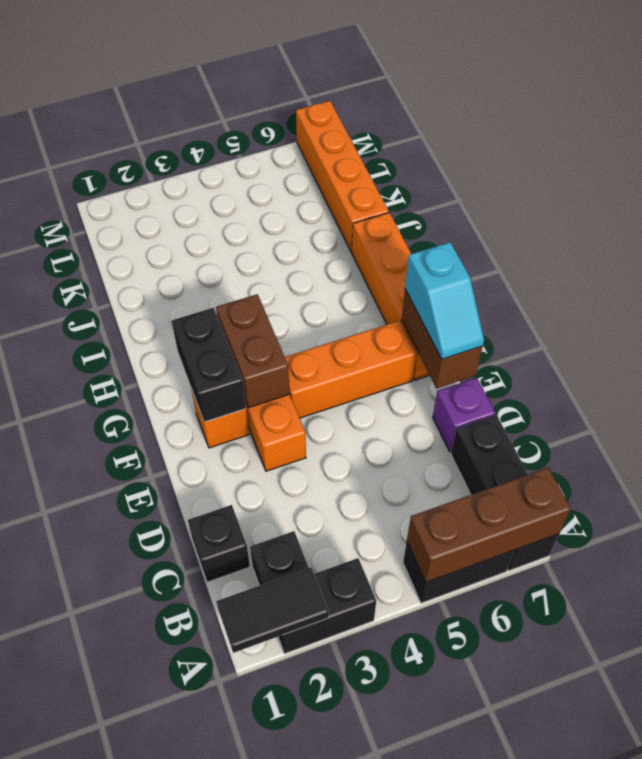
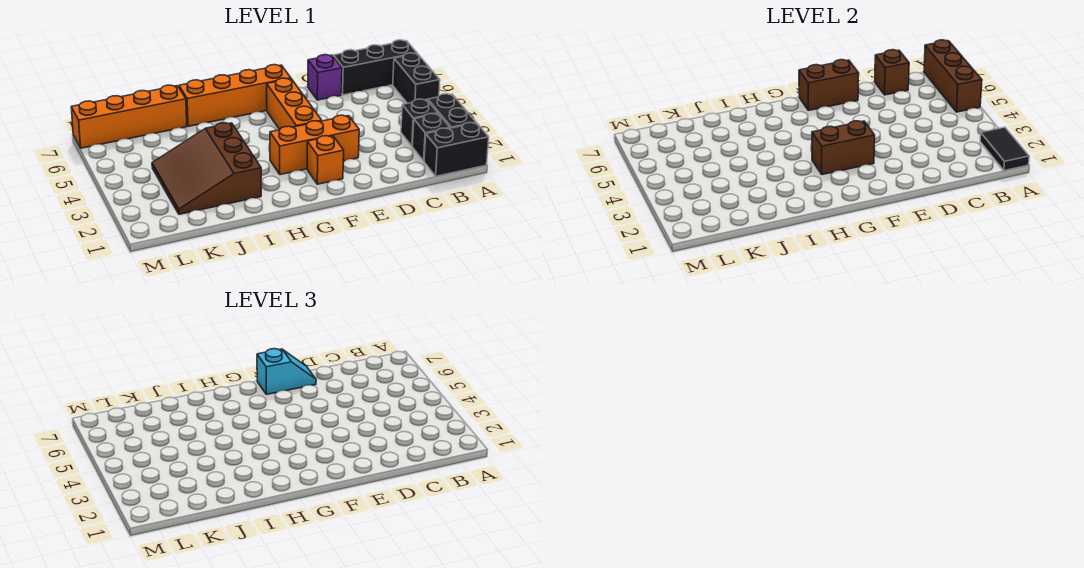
black 1x1 brick [188,505,250,582] -> black 1x1 brick moved to [401,99,438,146]
none -> brown 1x1 brick [875,50,909,95]
black 1x2 brick [172,308,246,422] -> black 1x2 brick moved to [424,123,489,176]
none -> brown 3x3 slope [152,123,261,214]

